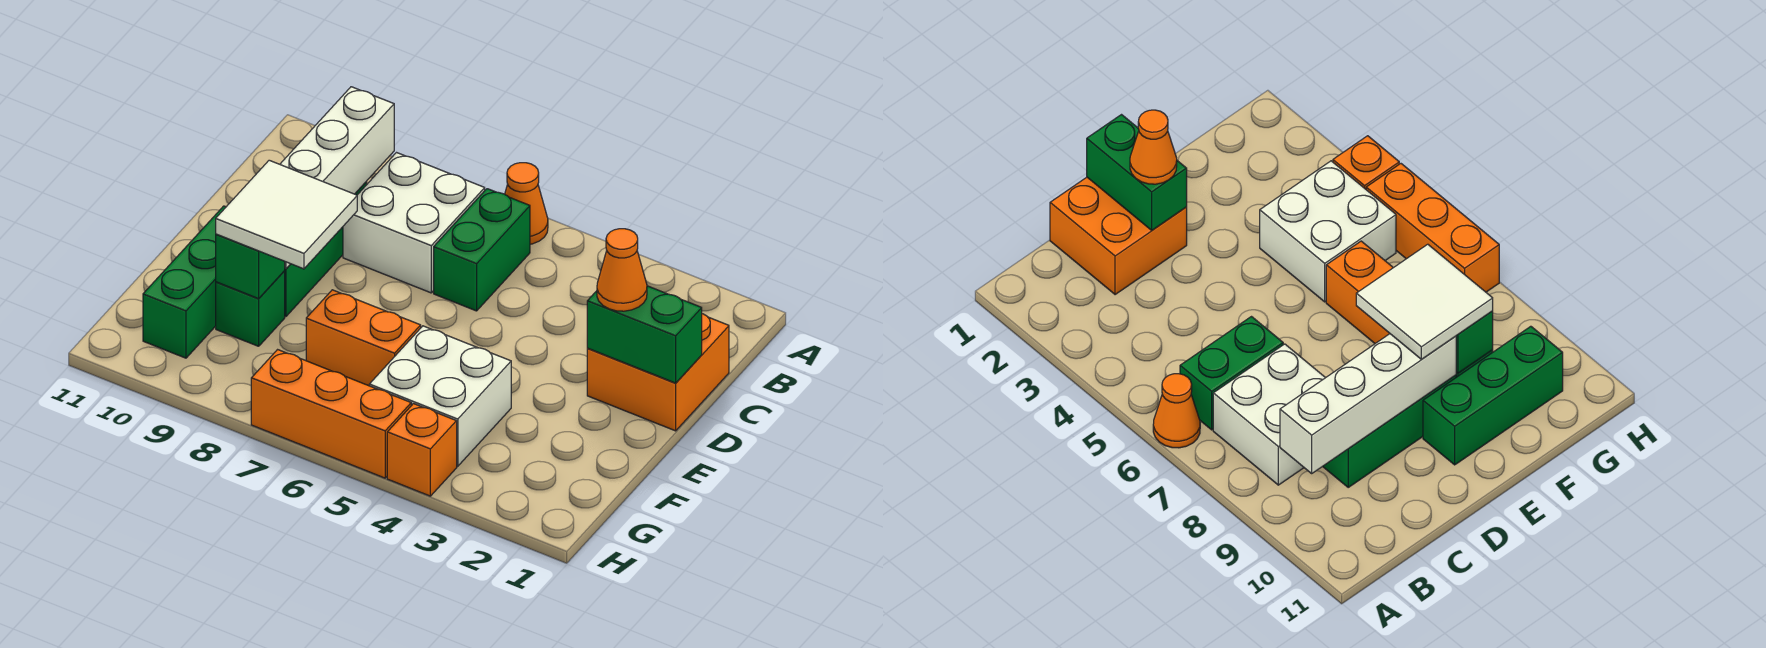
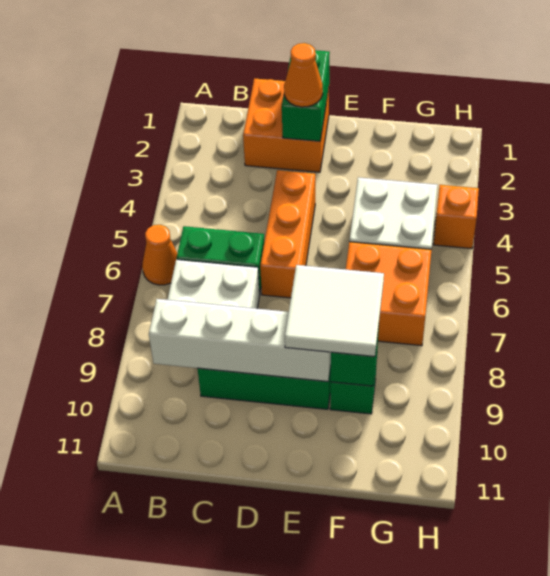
green 1x3 brick [143,206,226,358] -> none
orange 1x2 brick [306,290,421,386] -> orange 2x2 brick [346,242,432,346]
orange 1x3 brick [251,350,411,478] -> orange 1x3 brick moved to [260,170,315,298]

